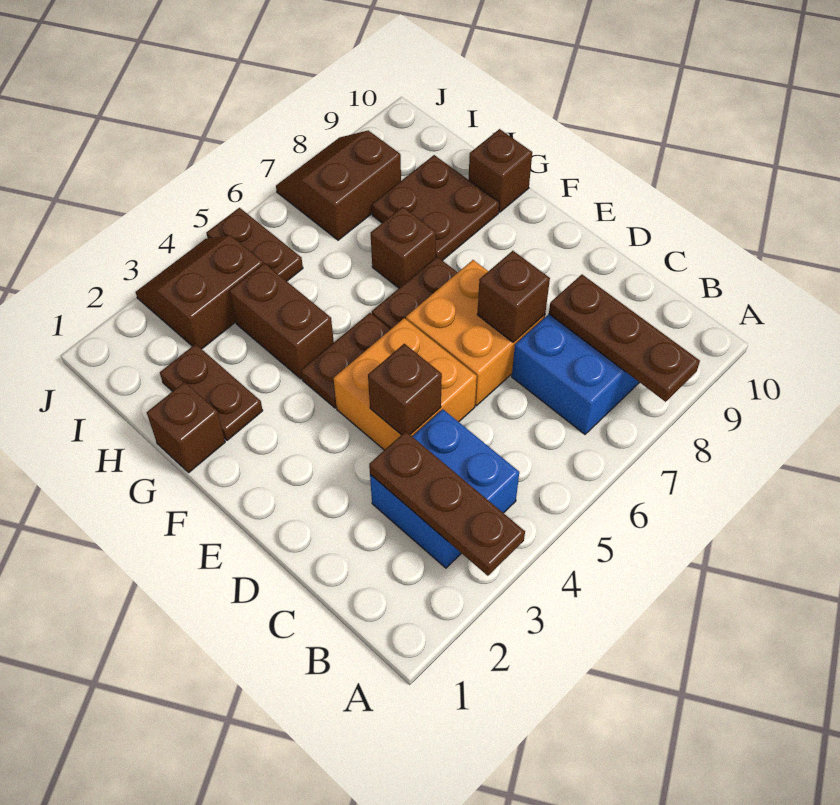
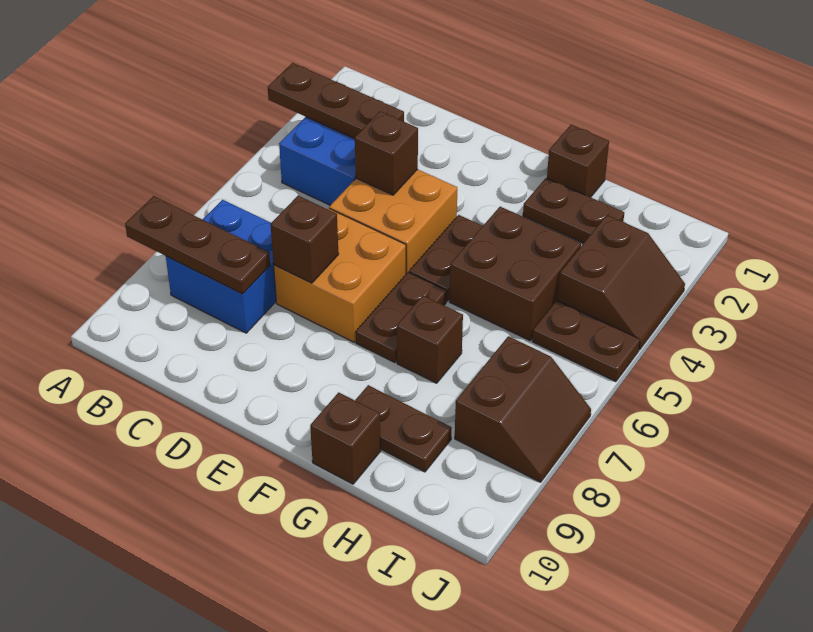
brown 1x2 brick [230,263,334,379] -> brown 2x2 brick [450,207,581,341]
brown 2x2 plate [372,155,499,261] -> brown 1x2 plate [355,385,452,472]

